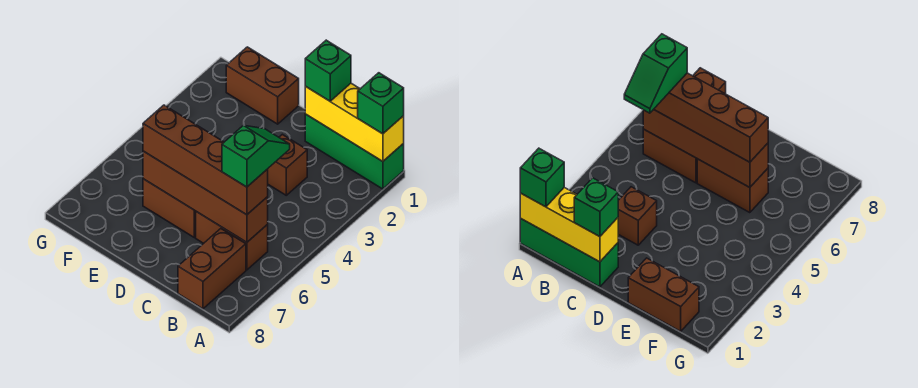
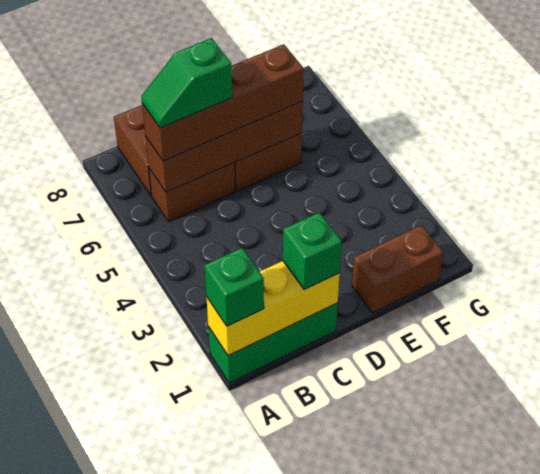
green 1x2 slope [222,125,290,187] -> green 1x2 slope turned to [141,38,232,128]
brown 1x1 brick [268,134,307,195] -> none

